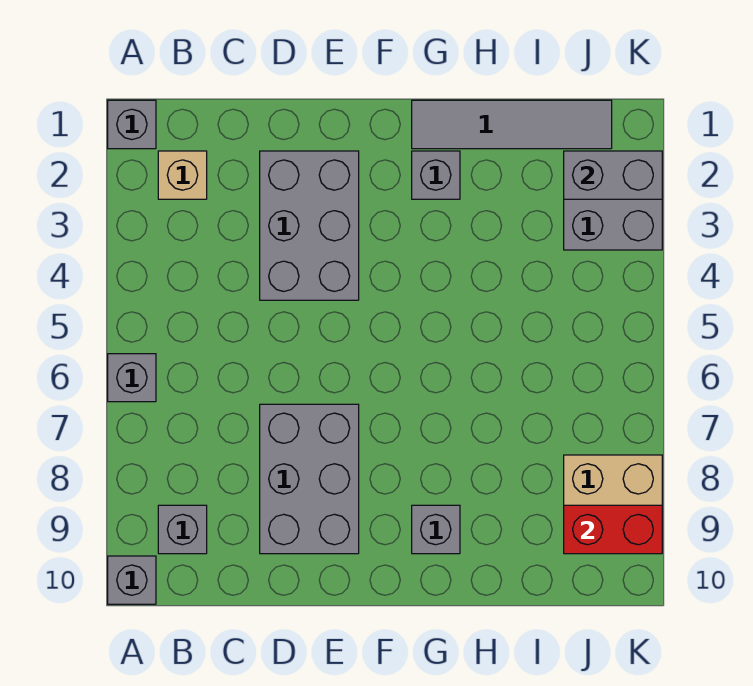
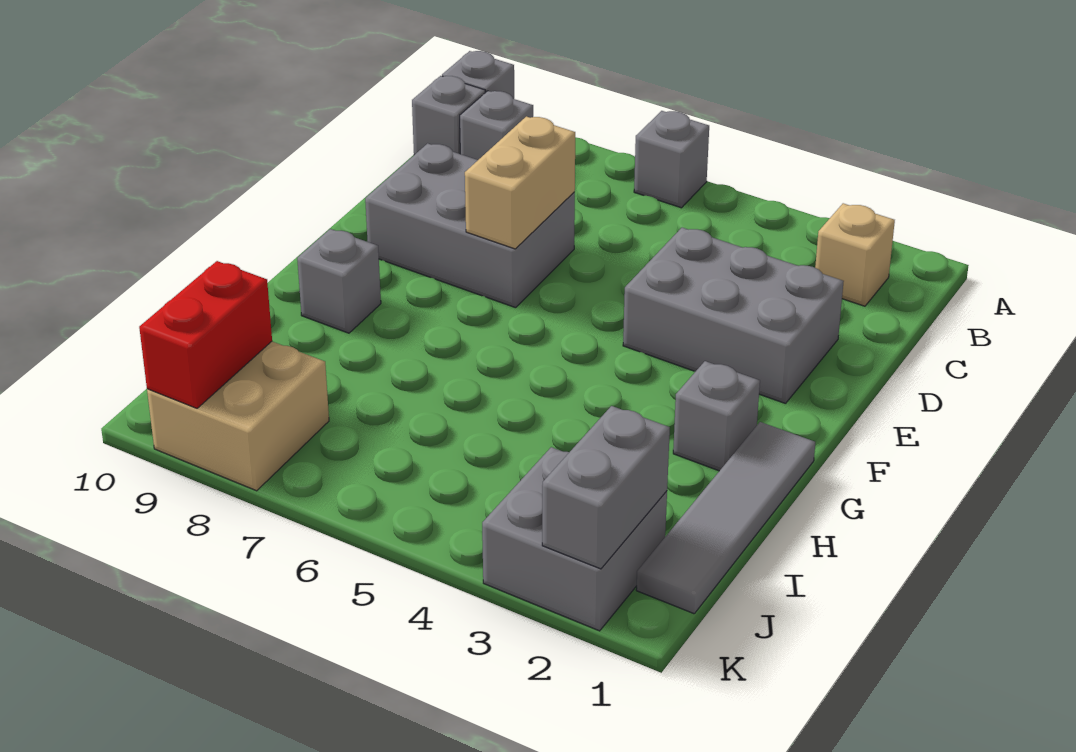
grey 1x1 brick [108,100,156,149] -> grey 1x1 brick moved to [412,76,485,155]
none -> tan 1x2 brick [465,116,575,249]

